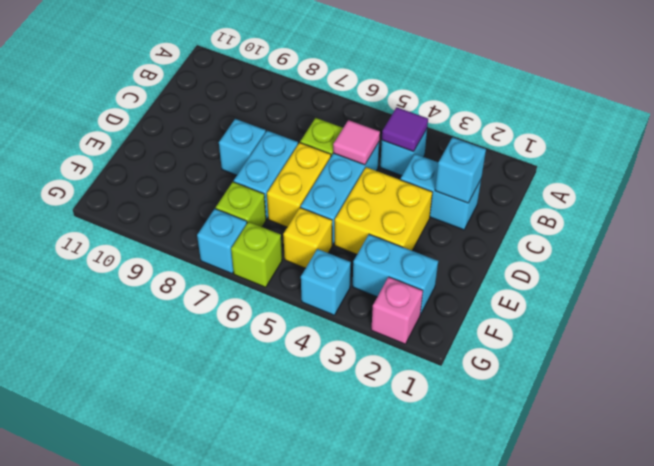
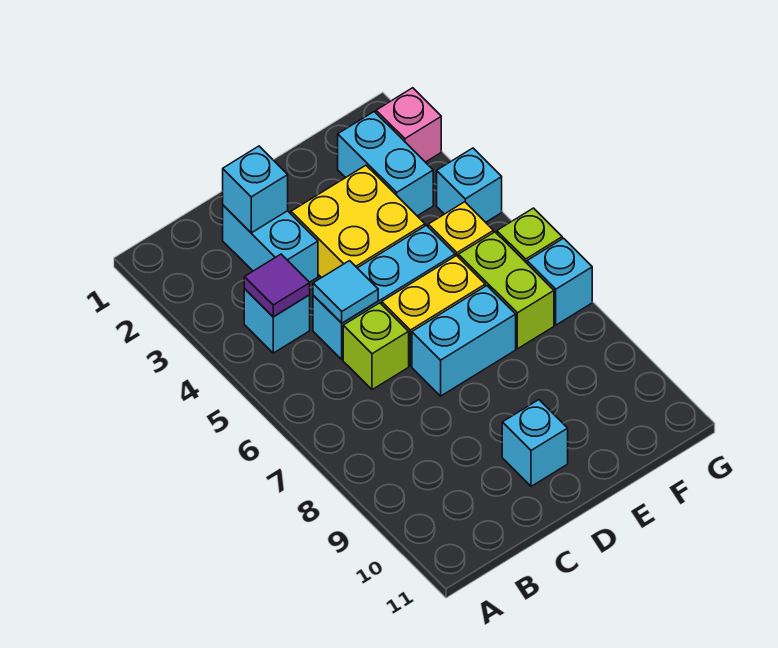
pink 1x1 tile [333,120,380,165] -> cyan 1x1 tile [313,261,378,323]
cyan 1x1 brick [219,119,266,175] -> cyan 1x1 brick moved to [502,400,568,486]
lime 1x1 brick [216,182,266,227] -> lime 1x2 brick [458,232,554,349]

